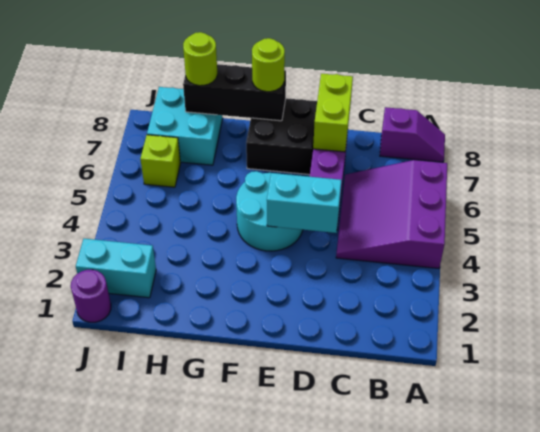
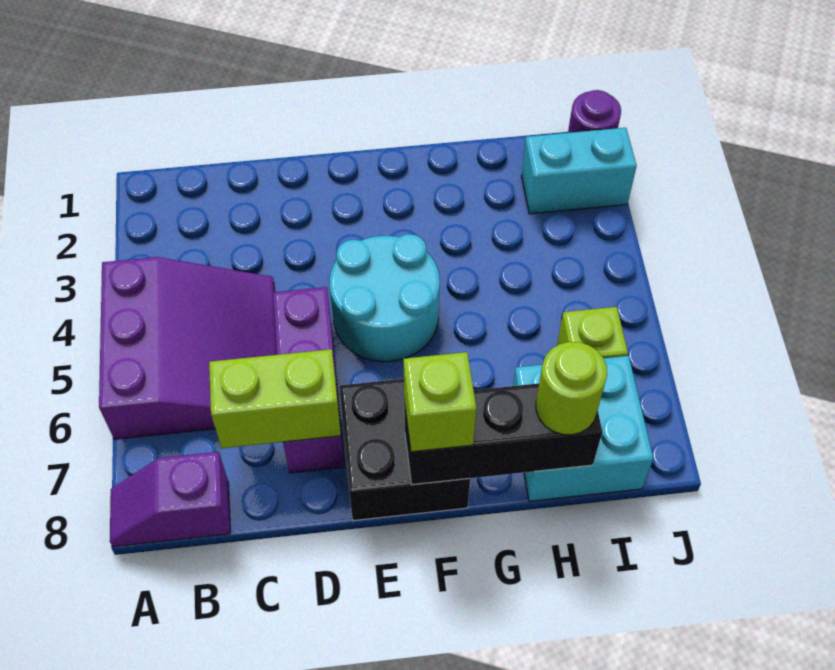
cyan 1x2 brick [267,173,341,233] -> none
lime 1x2 brick [313,74,353,152] -> lime 1x2 brick turned to [209,349,341,448]
lime 1x1 round brick [252,38,285,92] -> lime 1x1 brick [403,352,476,452]

